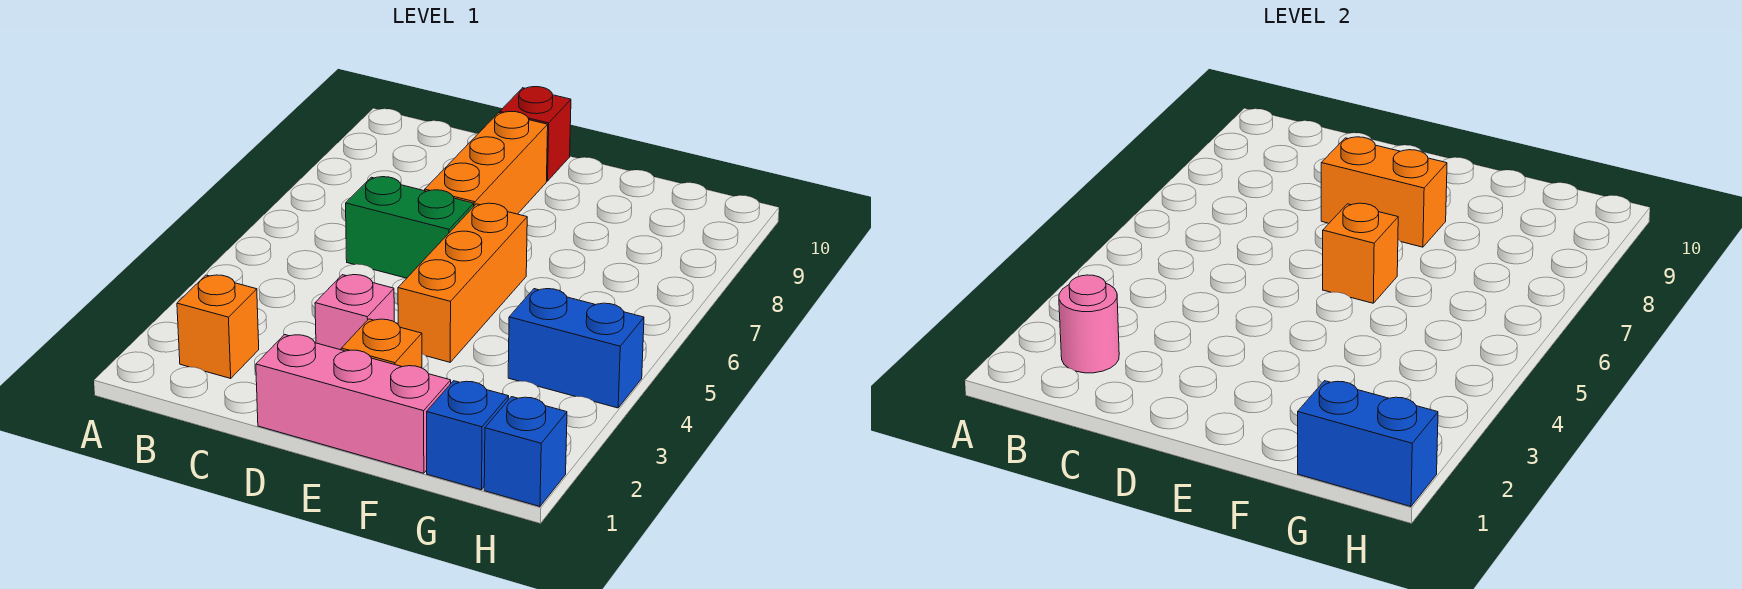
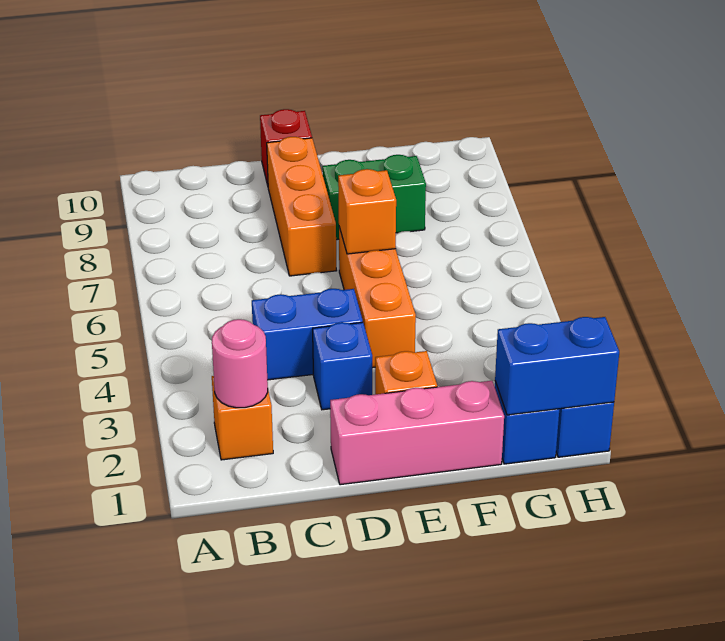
green 1x2 brick [346,177,474,278] -> green 1x2 brick moved to [322,155,426,240]
pink 1x1 brick [315,275,394,350] -> blue 1x1 brick [313,322,372,410]
orange 1x2 brick [1321,137,1447,247] -> none
blue 1x2 brick [508,289,644,408] -> blue 1x2 brick moved to [252,289,363,380]

